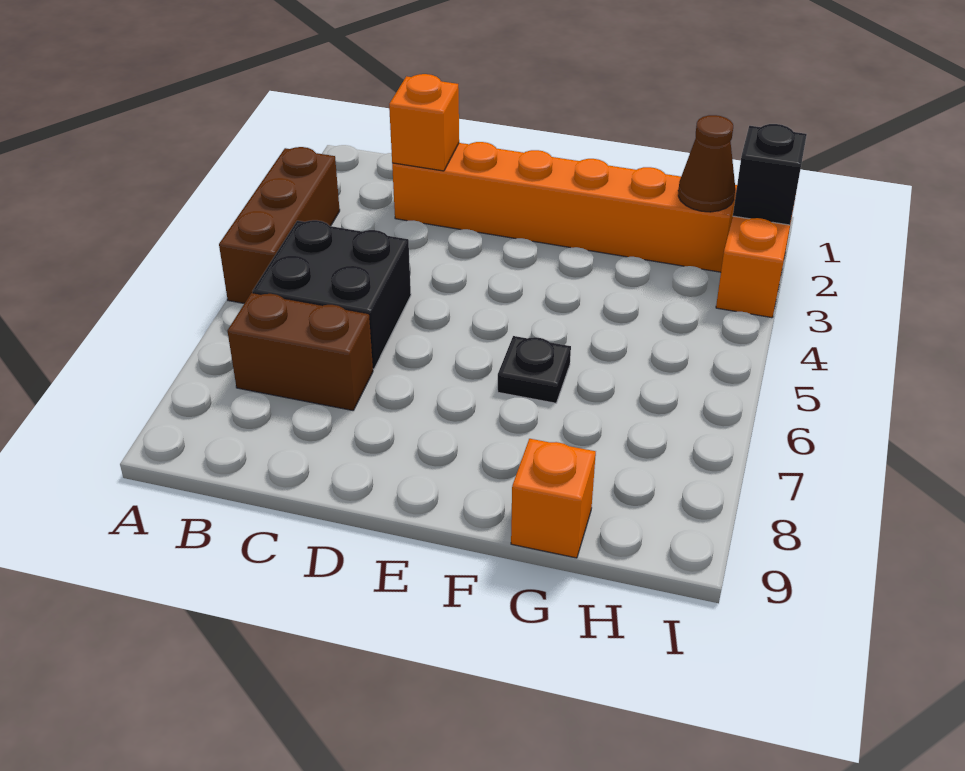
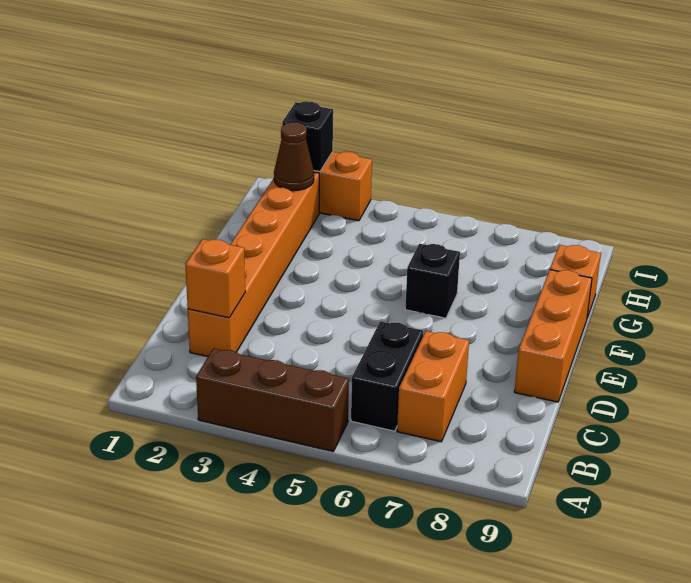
black 2x2 brick [253,220,411,369] -> black 1x2 brick [351,321,423,431]
brown 1x2 brick [228,293,373,410] -> orange 1x2 brick [397,331,469,442]
none -> orange 1x3 brick [514,270,592,402]
black 1x1 plate [498,336,571,403] -> black 1x1 brick [405,244,460,318]

